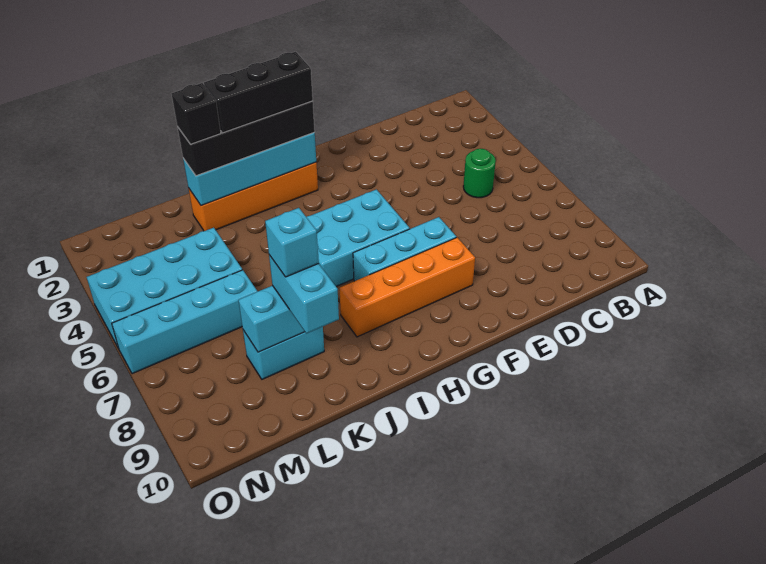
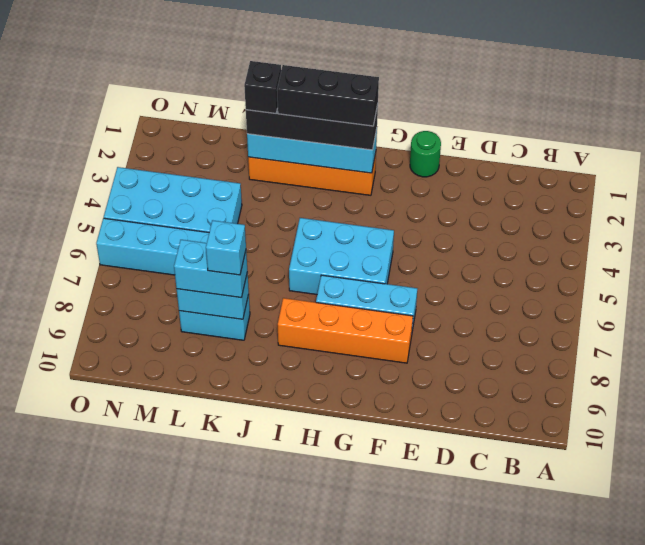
green 1x1 round brick [463,149,496,198] -> green 1x1 round brick moved to [410,131,441,177]
cyan 1x2 brick [269,255,339,334] -> cyan 1x2 brick turned to [174,240,247,298]

